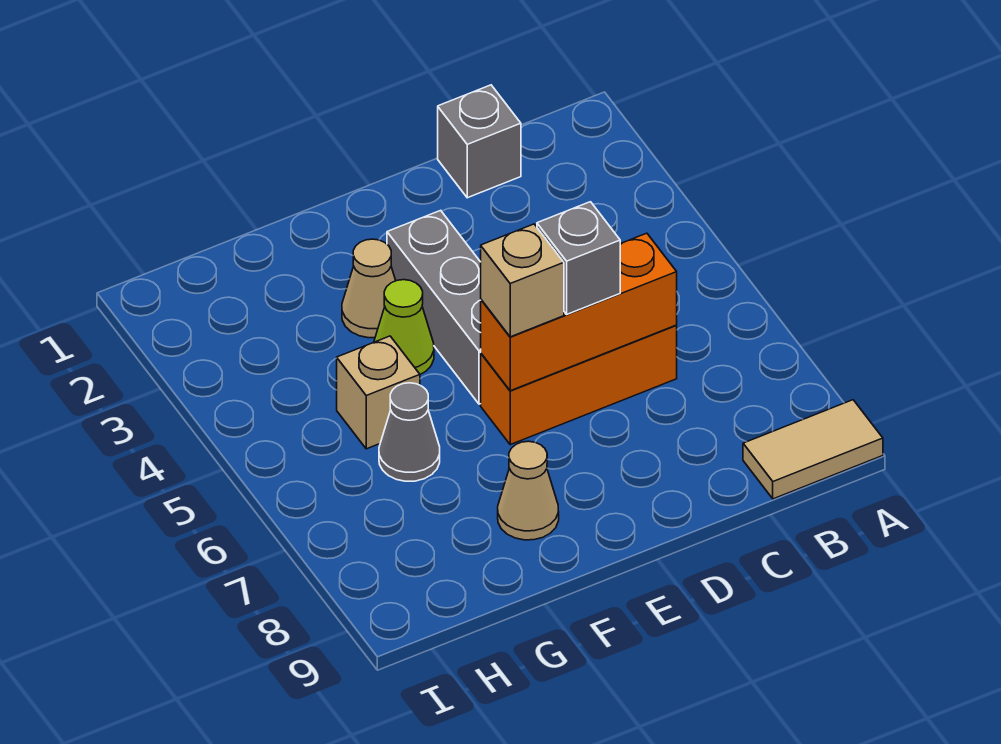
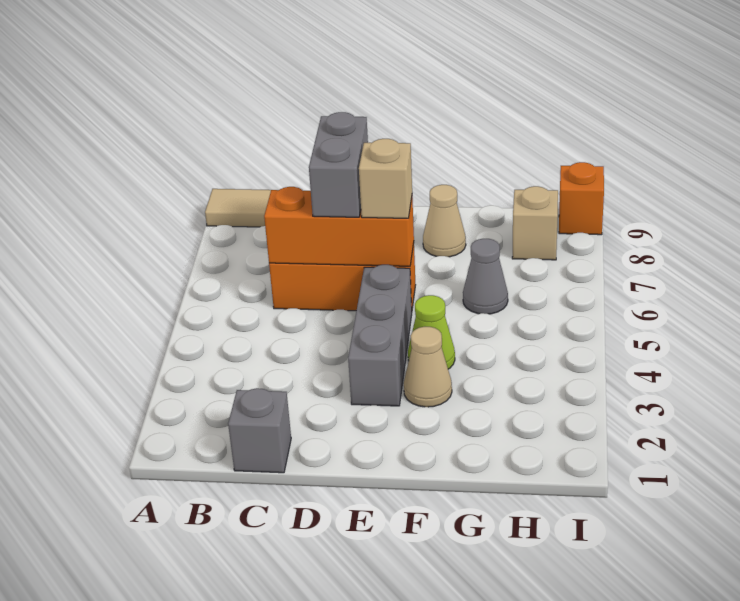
grey 1x1 brick [537,202,620,314] -> grey 1x2 brick [309,112,368,217]
tan 1x1 brick [337,336,420,449] -> tan 1x1 brick moved to [512,186,558,260]
none -> orange 1x1 brick [559,162,604,235]

